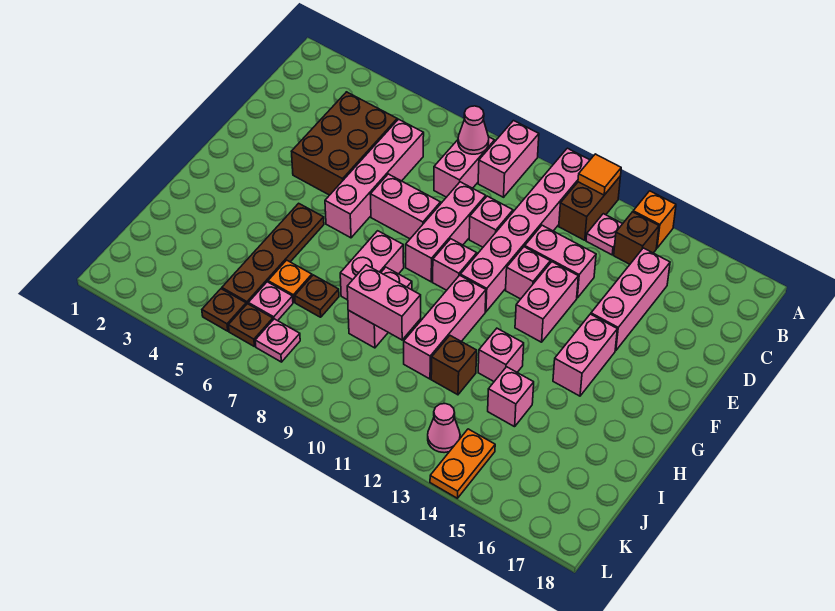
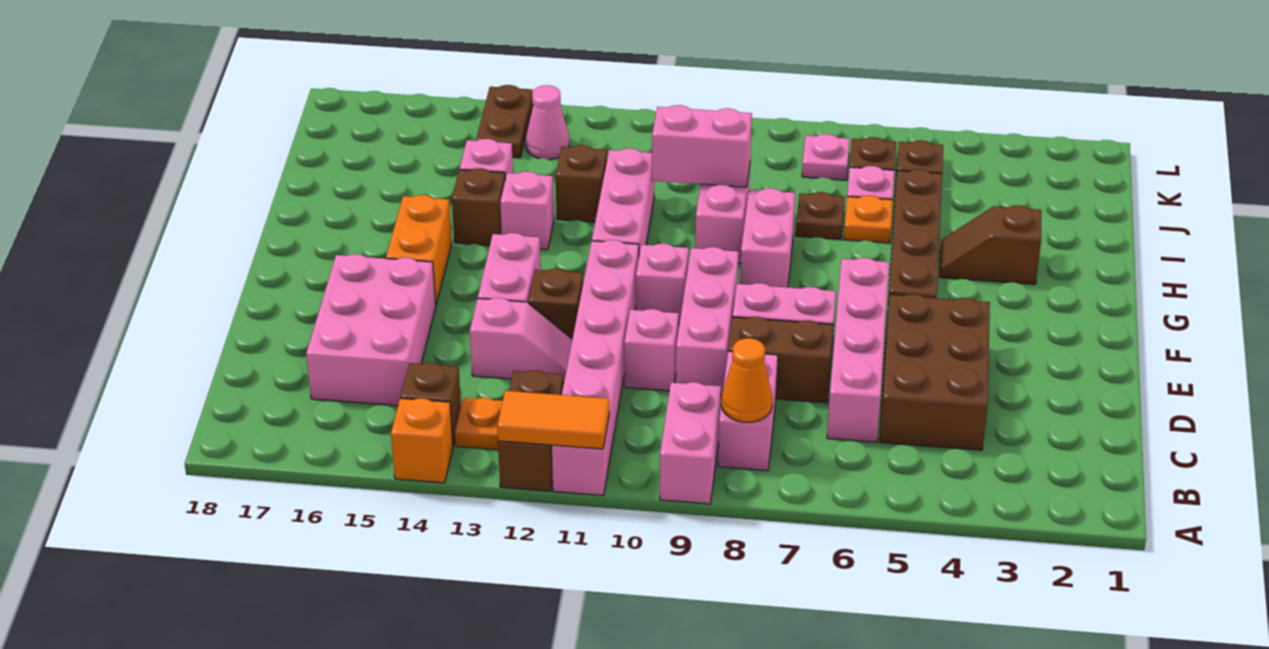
orange 1x1 tile [578,154,621,195] -> orange 1x2 tile [497,391,609,449]
pink 1x1 cone [458,106,489,154] -> orange 1x1 cone [721,338,773,422]
pink 1x1 plate [586,214,622,255] -> orange 1x1 plate [455,398,503,450]
pink 1x3 brick [591,248,670,351] -> pink 2x3 brick [306,254,436,406]
none -> brown 1x2 brick [728,317,833,403]
pink 1x2 brick [525,225,596,298] -> pink 1x2 slope [470,298,572,383]
pink 1x1 brick [506,247,550,299] -> brown 1x1 brick [528,269,583,339]
pink 1x2 brick [553,314,617,396] -> orange 1x2 brick [386,195,452,304]
none -> brown 1x2 slope [939,205,1041,284]
none -> brown 1x1 brick [452,168,505,246]
orange 1x2 plate [430,429,495,498] -> brown 1x2 plate [476,85,533,158]

